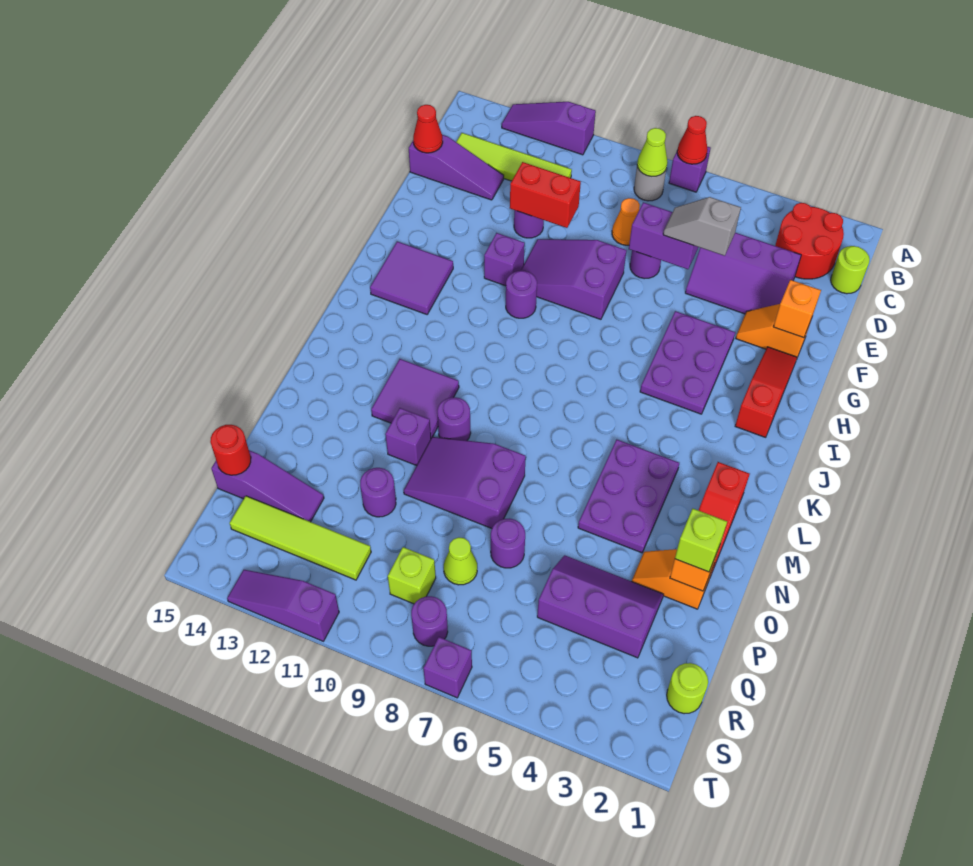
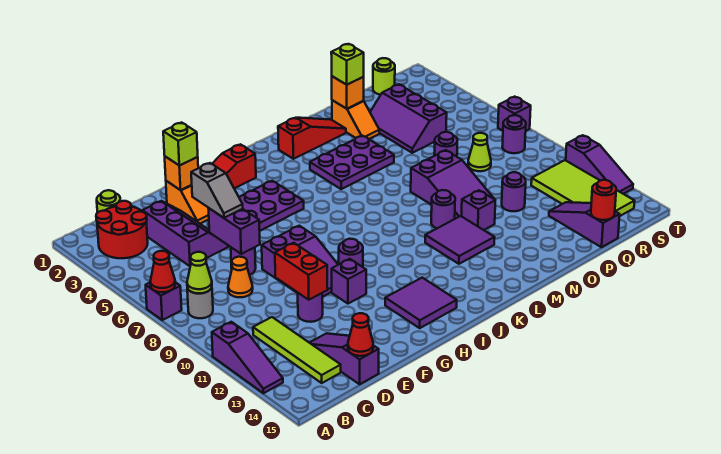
lime 1x1 brick [388,547,436,604] -> lime 1x1 brick moved to [163,123,198,166]
lime 1x4 tile [230,496,371,580] -> lime 2x4 tile [531,160,635,216]

